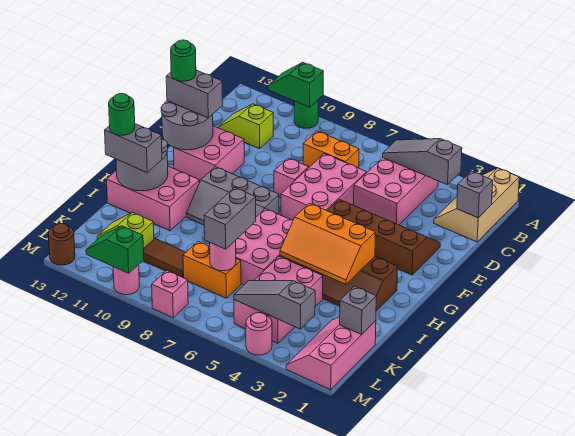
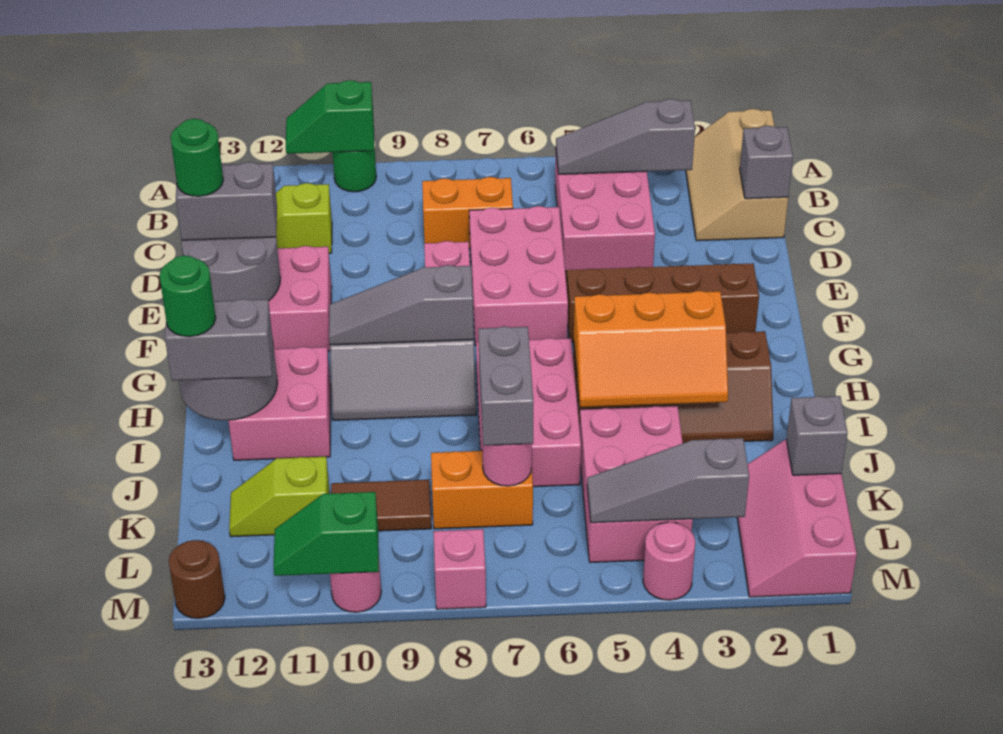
none -> grey 1x3 slope [329,265,474,345]
pink 2x3 brick [107,166,199,231] -> pink 2x2 brick [229,347,331,460]

